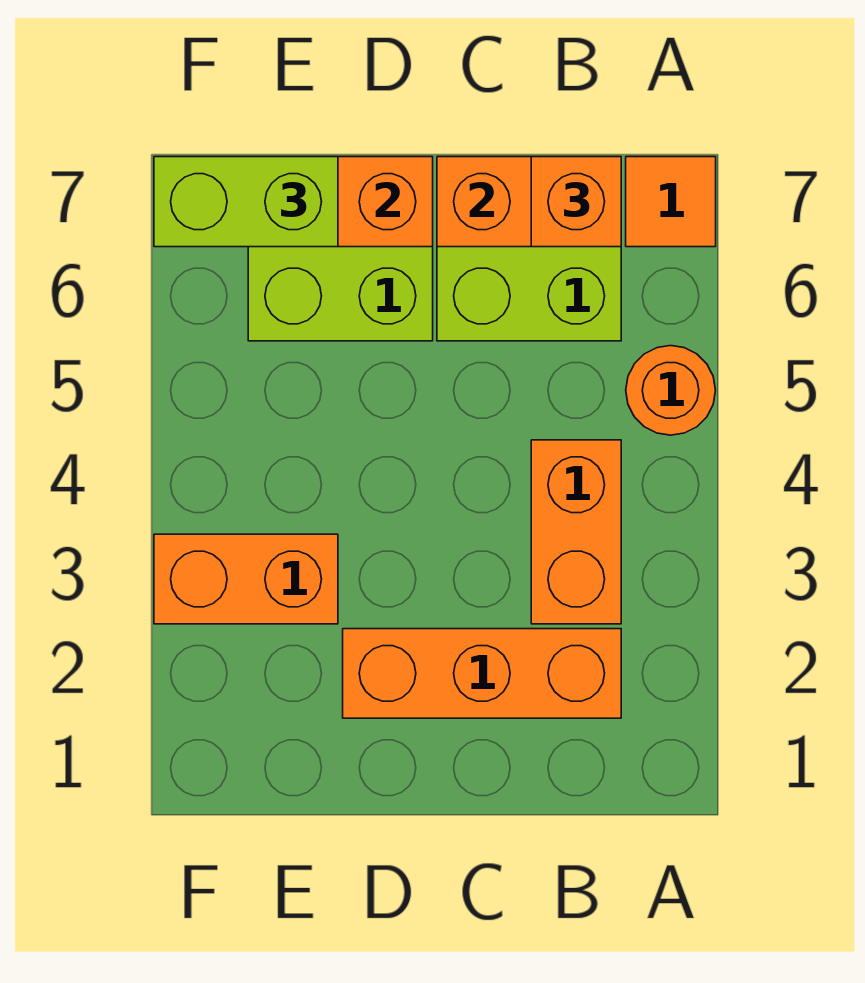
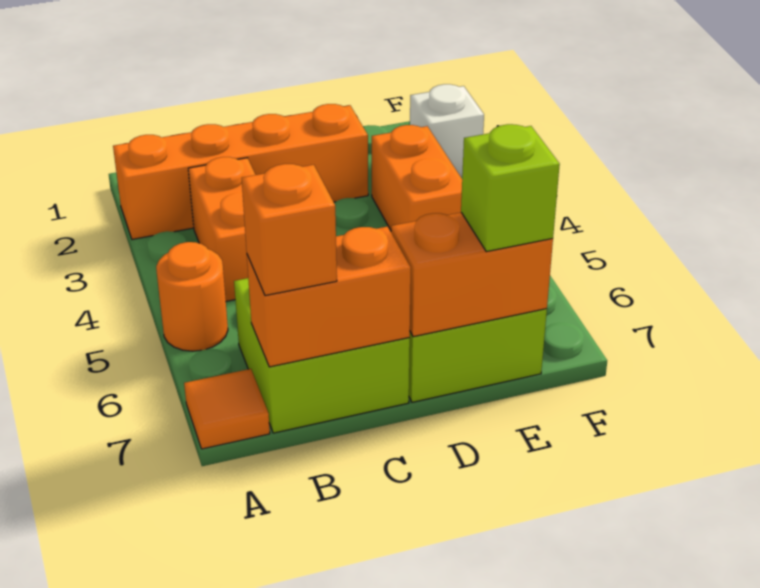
orange 1x3 brick [343,629,621,718] -> orange 1x4 brick [113,104,368,239]
orange 1x2 brick [154,534,338,624] -> orange 1x2 brick turned to [372,125,462,230]
lime 1x2 brick [154,157,338,247] -> lime 1x1 brick [461,124,560,252]
none -> white 1x1 brick [410,84,484,177]

